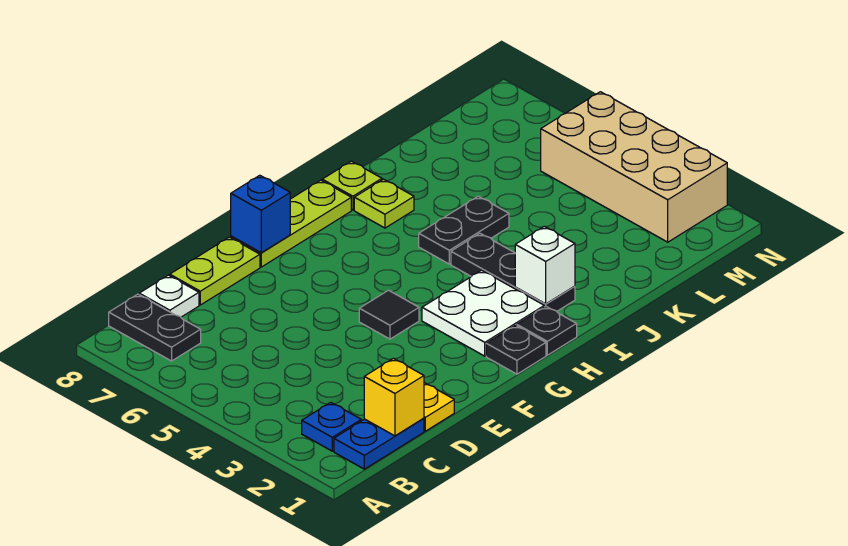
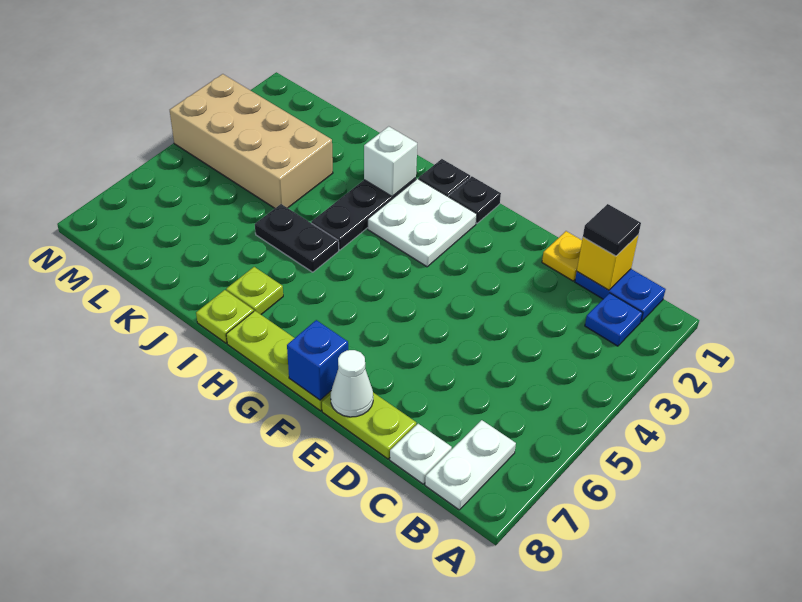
black 1x2 plate [109,294,201,361] -> white 1x2 plate [425,420,516,510]
none -> white 1x1 cone [331,350,373,417]
black 1x1 tile [359,290,419,339] -> black 1x1 tile moved to [583,204,641,256]
tan 2x4 brick [541,92,727,242] -> tan 2x4 brick turned to [170,74,333,208]

